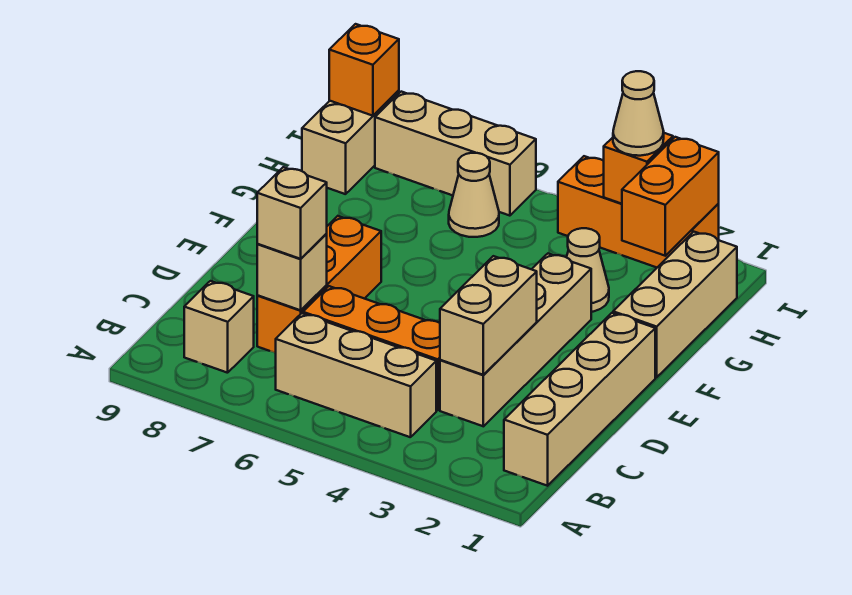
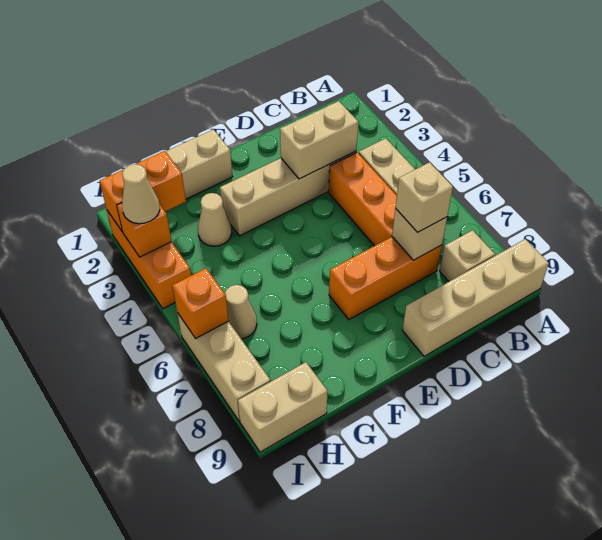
tan 1x4 brick [504,313,655,486] -> tan 1x4 brick moved to [402,239,549,356]
orange 1x1 brick [329,24,399,116] -> orange 1x1 brick moved to [172,268,228,338]

